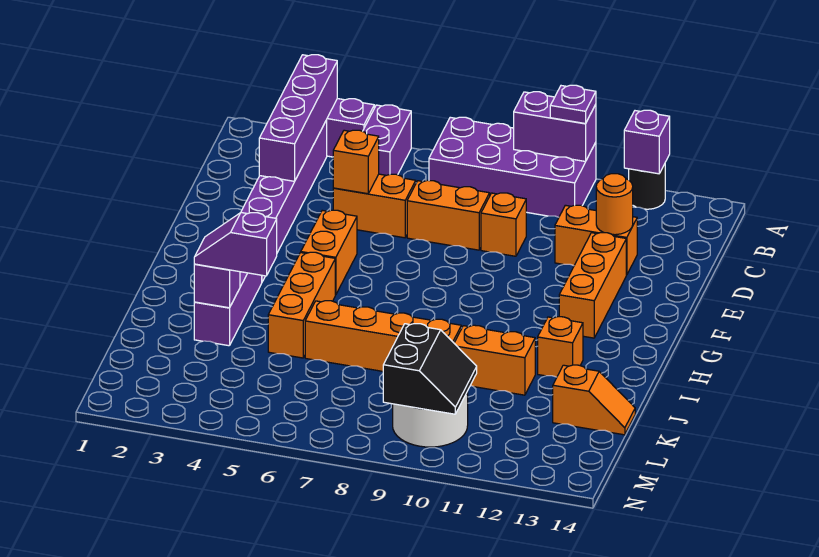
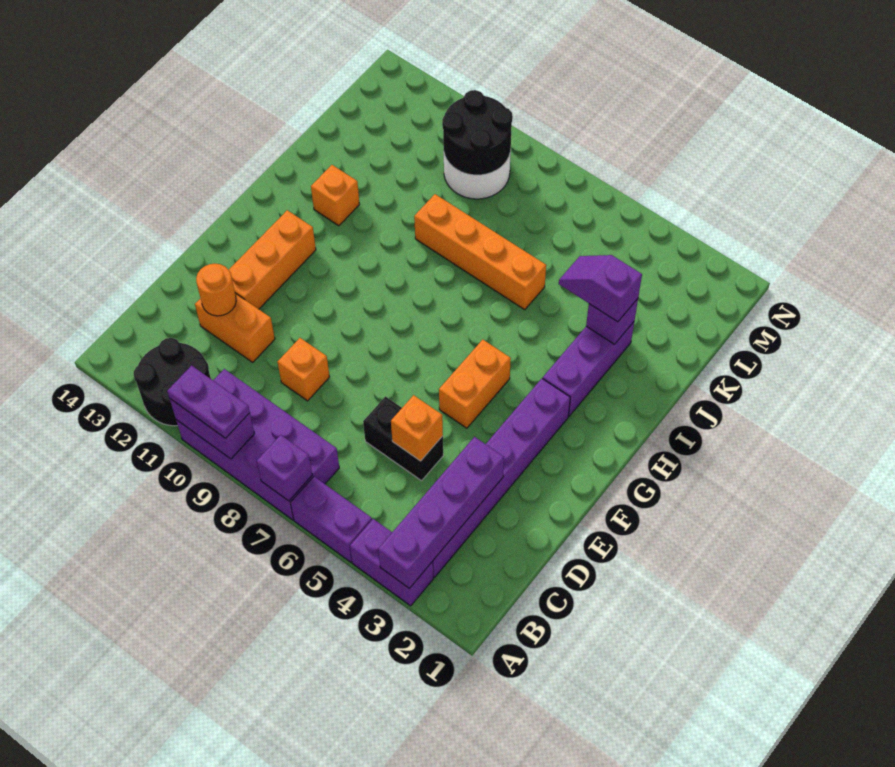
purple 1x2 brick [363,105,411,175] -> purple 1x2 brick turned to [291,477,372,562]
purple 1x1 plate [550,85,596,124] -> purple 1x2 plate [167,366,250,438]
black 1x1 round brick [629,164,665,209] -> black 2x2 round brick [134,338,211,426]
purple 1x1 brick [624,110,670,174] -> purple 1x1 brick moved to [257,435,312,501]
orange 1x2 brick [333,174,416,238] -> black 1x2 brick [363,397,443,481]
orange 1x2 brick [407,180,490,250] -> none
orange 1x3 brick [268,252,335,358] -> none
purple 1x2 slope [194,213,277,276] -> purple 1x2 slope turned to [559,255,642,322]
orange 1x2 brick [454,325,535,395] -> none
orange 1x2 slope [553,365,635,435] -> none
black 2x2 slope [383,324,477,414] -> black 2x2 round brick [442,90,513,175]

